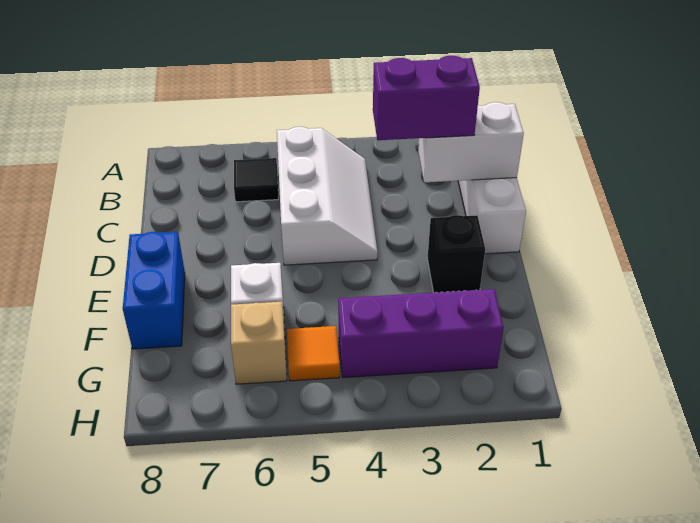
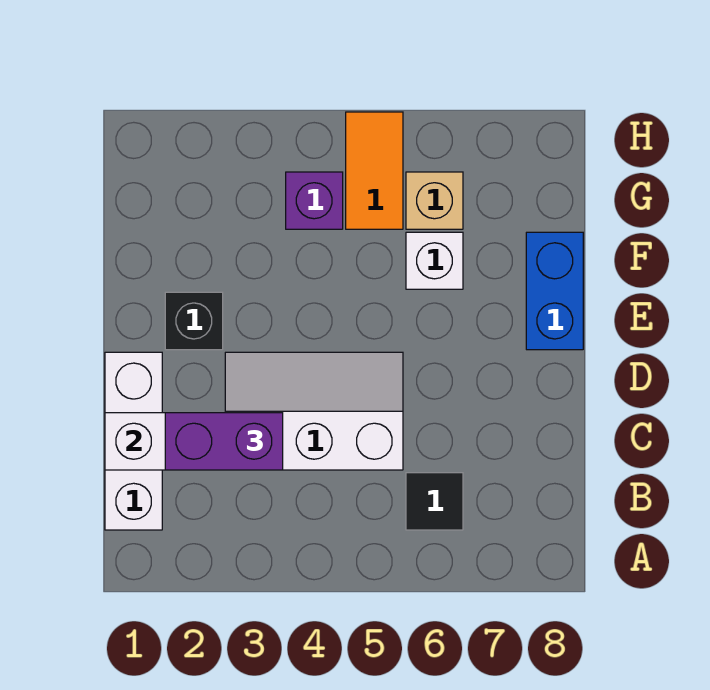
white 2x3 slope [277,127,378,265] -> white 2x3 slope turned to [225,352,403,470]
purple 1x3 brick [338,289,504,378] -> purple 1x1 brick [286,172,343,229]
orange 1x1 tile [287,326,340,381] -> orange 1x2 tile [346,112,403,229]

